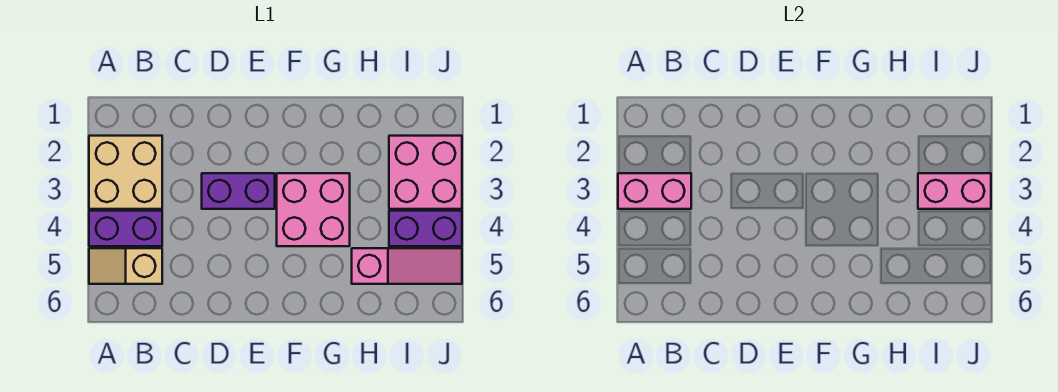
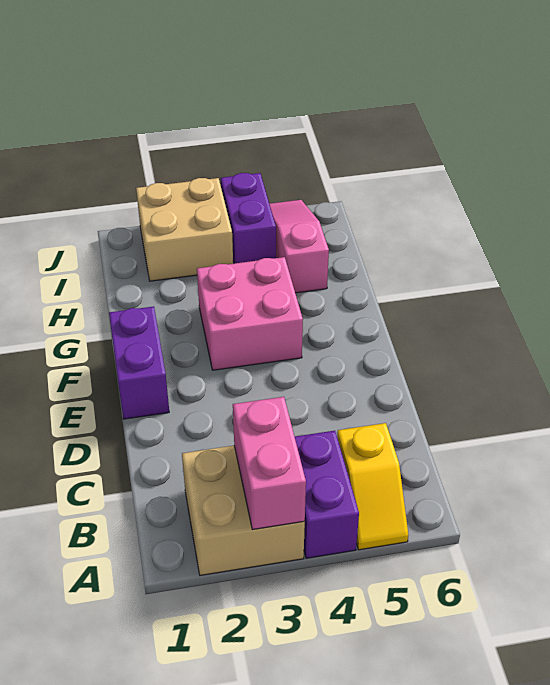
tan 1x2 slope [89,248,162,284] -> yellow 1x2 slope [337,423,408,550]
purple 1x2 brick [202,173,275,209] -> purple 1x2 brick moved to [109,307,169,419]
pink 2x2 brick [389,136,462,209] -> tan 2x2 brick [136,178,233,281]
pink 1x2 brick [918,173,991,209] -> none

